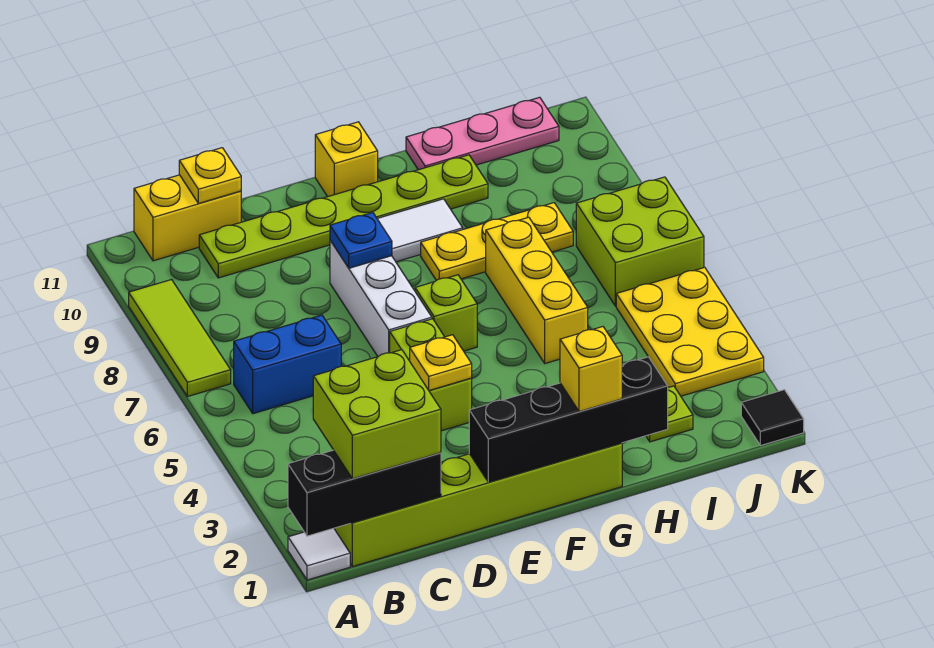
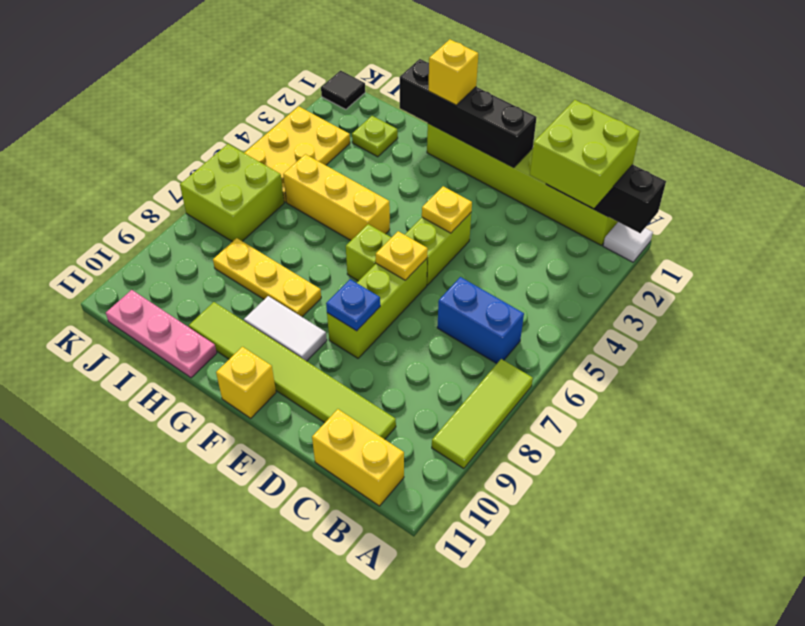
lime 1x6 plate [199,155,488,278] -> lime 1x6 tile [189,302,396,439]
yellow 1x1 plate [179,148,241,203] -> yellow 1x1 plate moved to [376,231,428,280]
white 1x3 brick [330,241,432,356] -> lime 1x3 brick [327,259,427,358]
yellow 1x3 brick [486,217,588,363] -> yellow 1x3 brick turned to [283,154,390,240]

